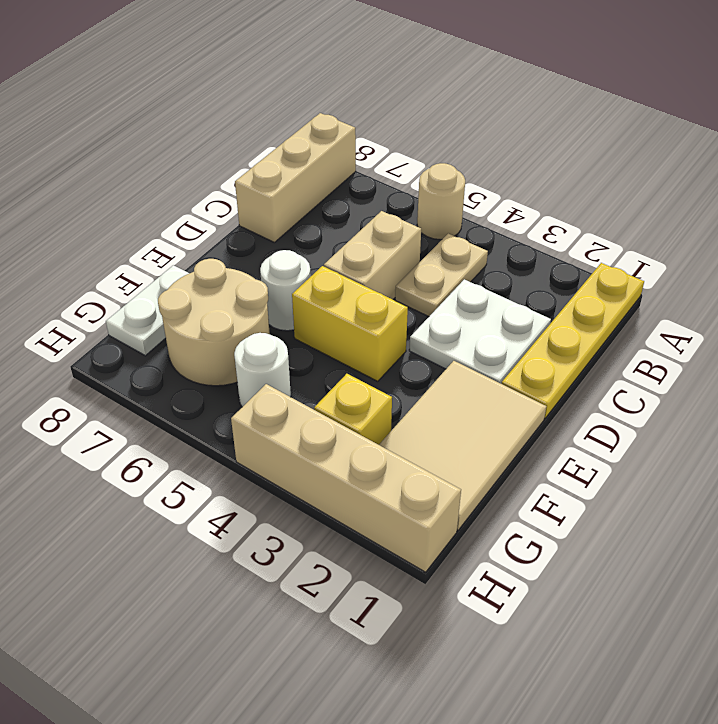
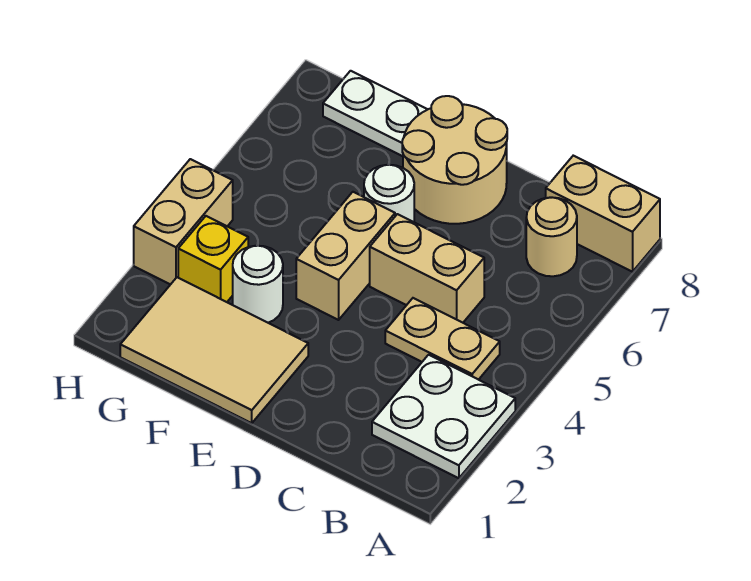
yellow 1x4 plate [502,263,644,418] -> none
tan 1x1 round brick [417,163,465,240] -> tan 1x1 round brick moved to [526,197,577,276]
tan 1x3 brick [235,113,356,243] -> tan 1x2 brick [546,156,660,272]
white 2x2 plate [409,279,551,384] -> white 2x2 plate moved to [372,355,515,478]
yellow 1x2 brick [292,266,408,381] -> tan 1x2 brick [296,192,395,320]
tan 2x2 round brick [158,259,270,386] -> tan 2x2 round brick moved to [402,96,507,224]
white 1x1 round brick [234,333,291,407] -> white 1x1 round brick moved to [233,246,283,323]
tan 1x4 brick [231,384,461,572] -> tan 1x2 brick [134,159,233,285]

